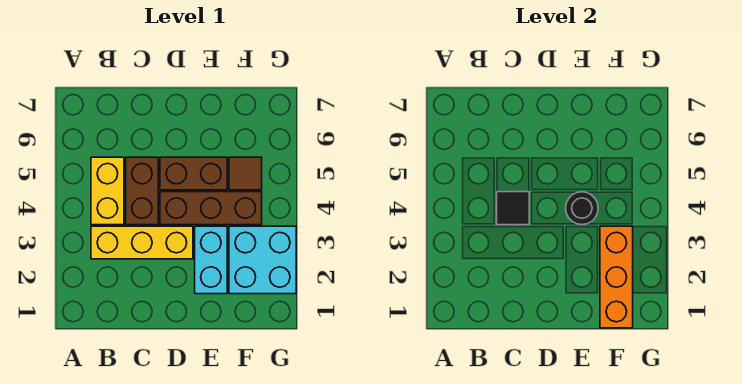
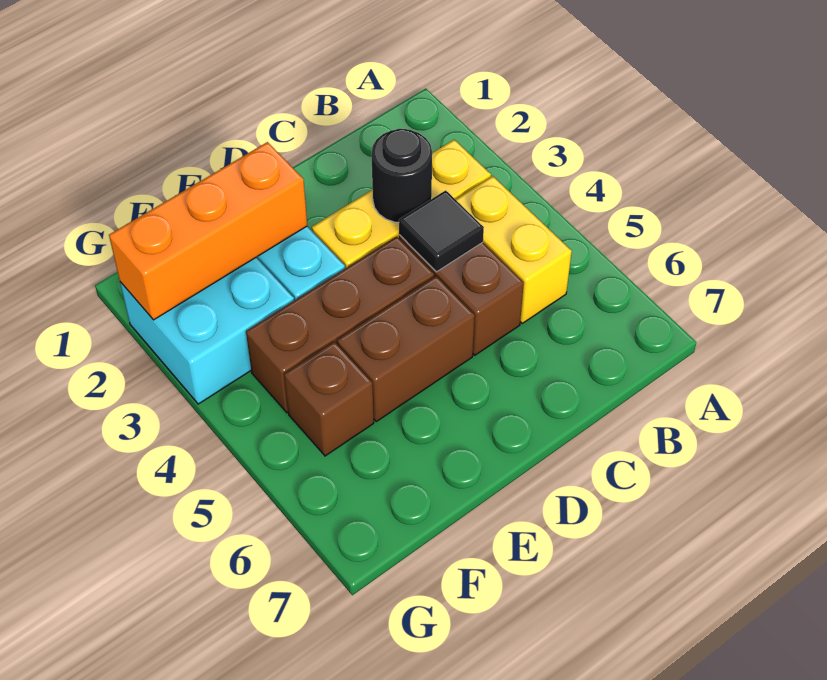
black 1x1 round brick [566,192,598,225] -> black 1x1 round brick moved to [371,129,432,223]
orange 1x3 brick [600,226,633,328] -> orange 1x3 brick turned to [109,142,307,320]
brown 1x1 tile [229,157,262,190] -> brown 1x1 brick [284,342,374,456]

